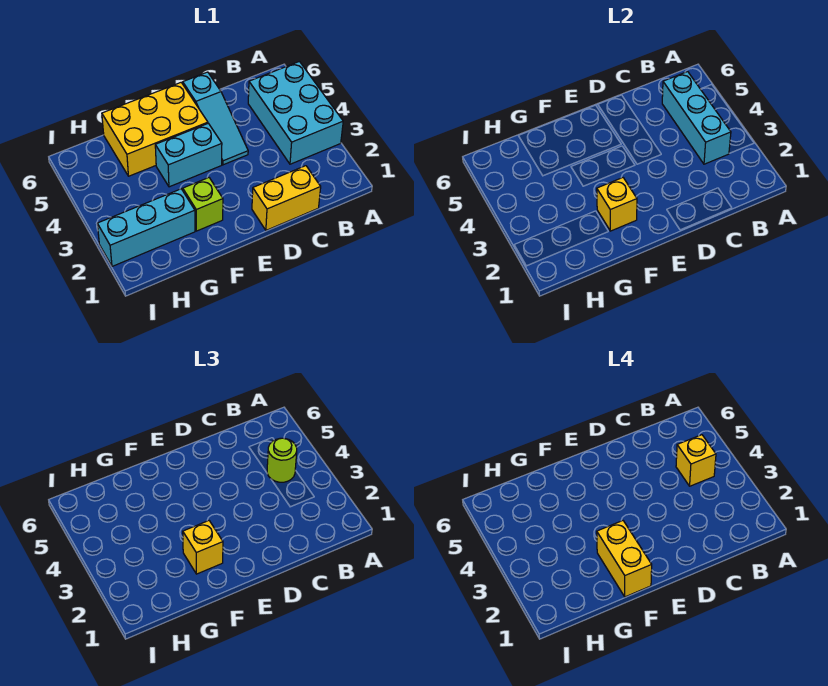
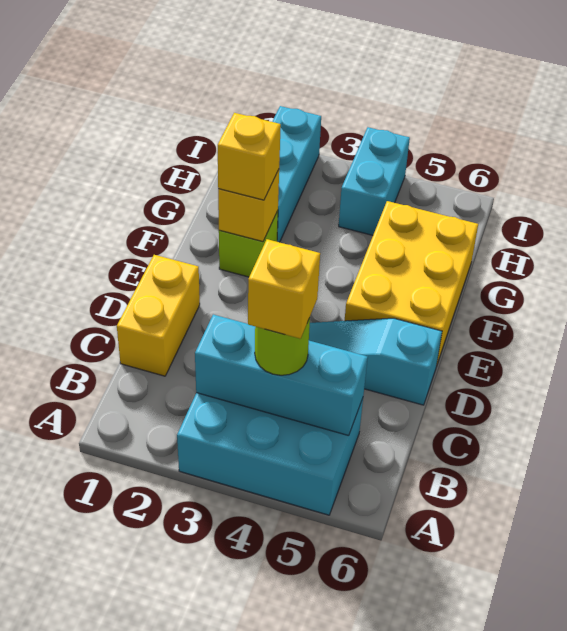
cyan 1x2 brick [155,123,222,187] -> cyan 1x2 brick moved to [339,127,410,235]
yellow 1x2 brick [597,521,652,597] -> none

